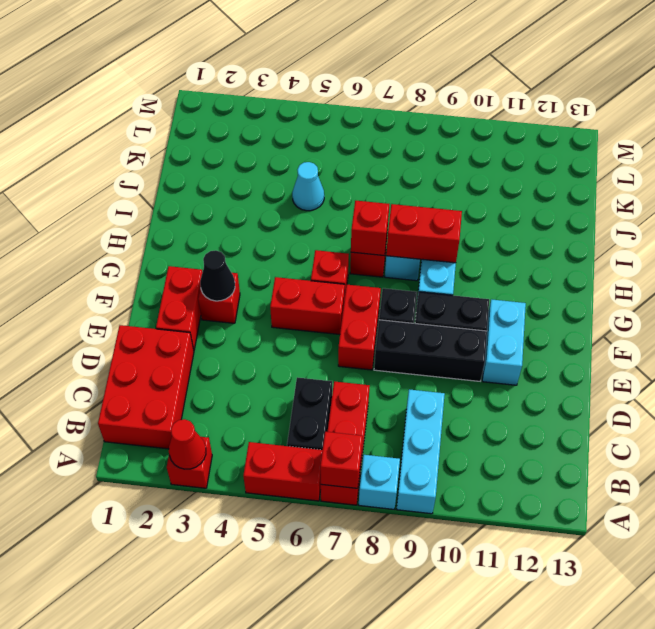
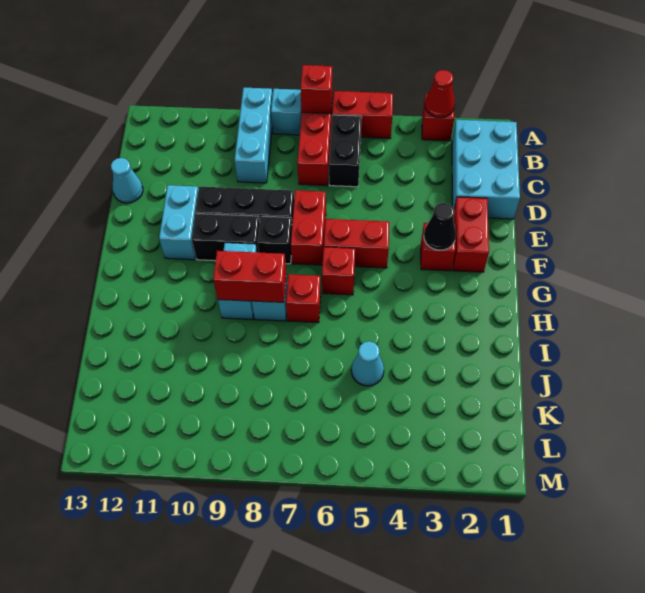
red 2x3 brick [98,325,194,449] -> cyan 2x3 brick [452,120,520,219]
none -> cyan 1x1 cone [111,158,143,203]
red 1x1 brick [351,201,389,256] -> none

